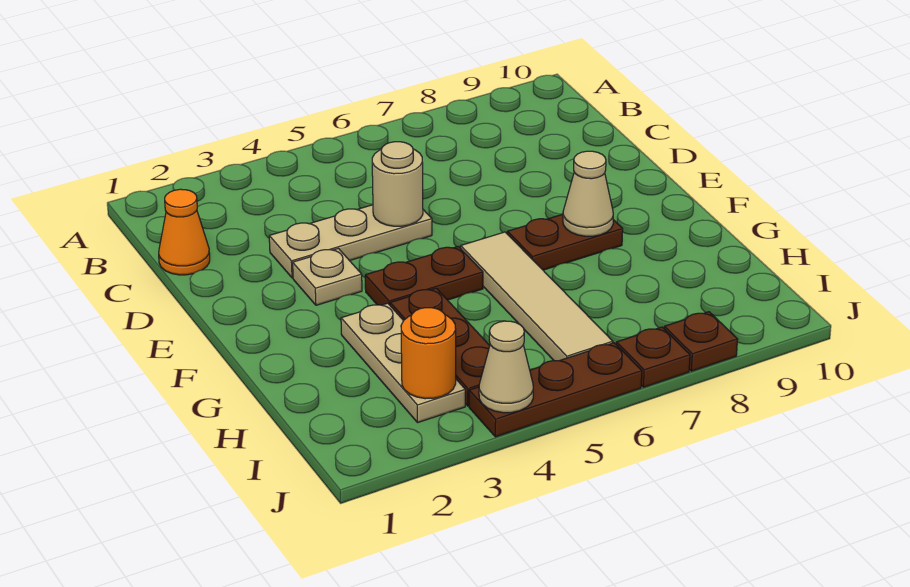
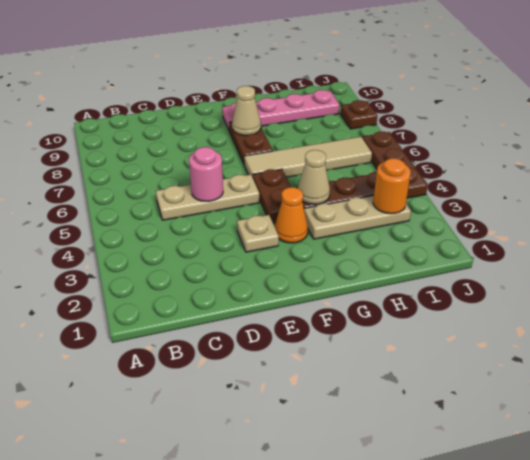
orange 1x1 cone [159,189,210,275] -> orange 1x1 cone moved to [275,187,308,243]
tan 1x3 plate [269,205,432,278] -> tan 1x3 plate turned to [156,174,259,220]
tan 1x1 round brick [372,142,423,226] -> pink 1x1 round brick [189,147,223,201]
none -> pink 1x4 plate [222,90,340,130]
tan 1x1 cone [479,321,533,413] -> tan 1x1 cone moved to [298,150,330,205]
brown 1x1 plate [616,327,690,387] -> none

